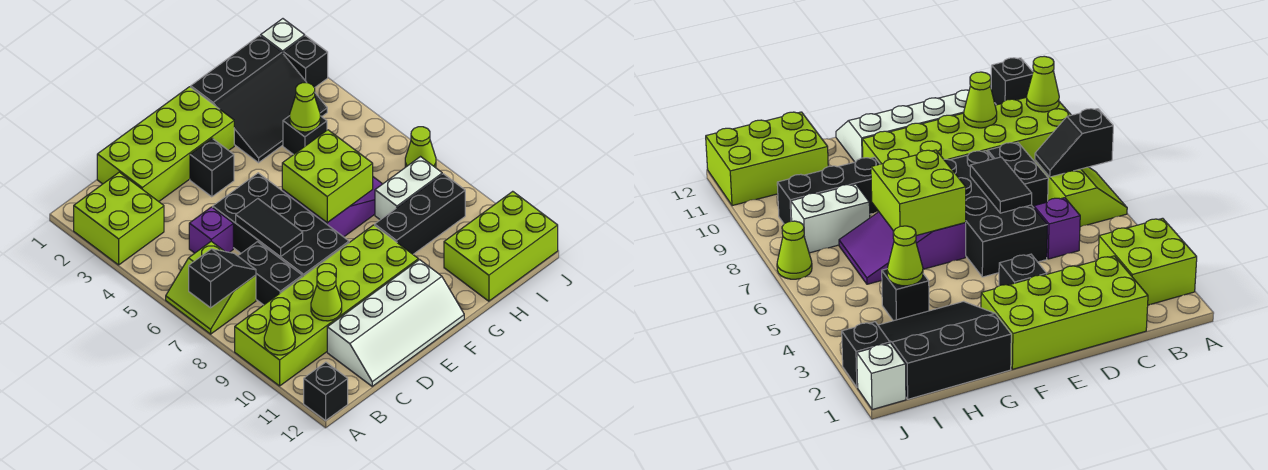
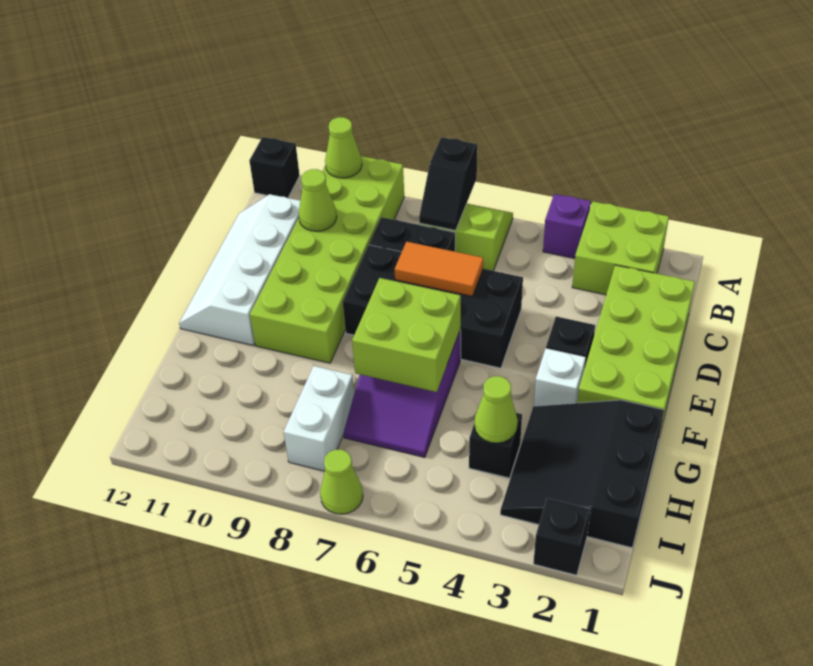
purple 1x1 brick [189,207,233,253] -> purple 1x1 brick moved to [543,194,591,258]
black 1x2 tile [236,199,303,257] -> orange 1x2 tile [395,242,483,296]
black 1x3 brick [375,174,465,254] -> none
lime 2x3 brick [444,191,558,301] -> none
white 1x1 brick [261,19,305,54] -> white 1x1 brick moved to [534,348,586,406]

